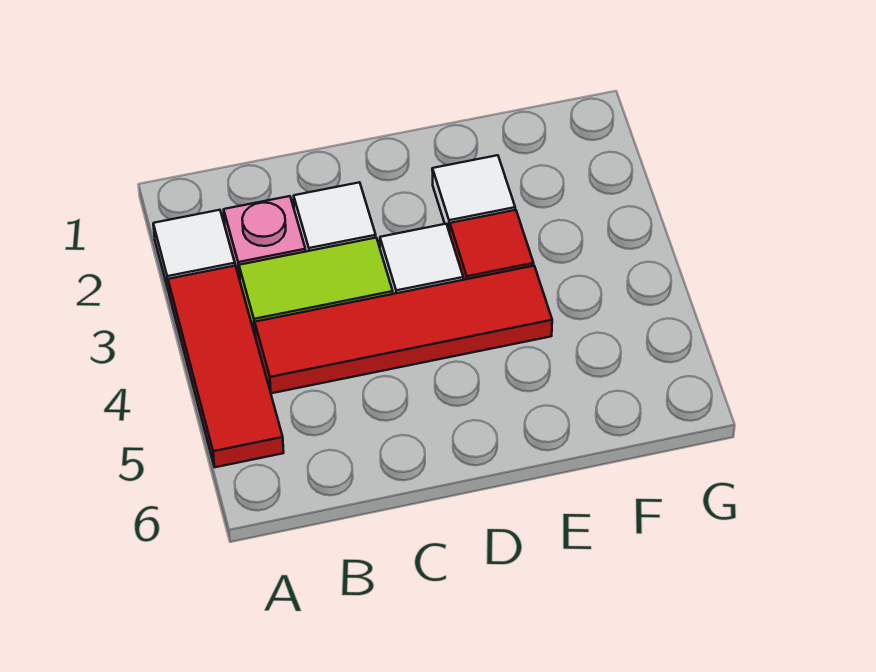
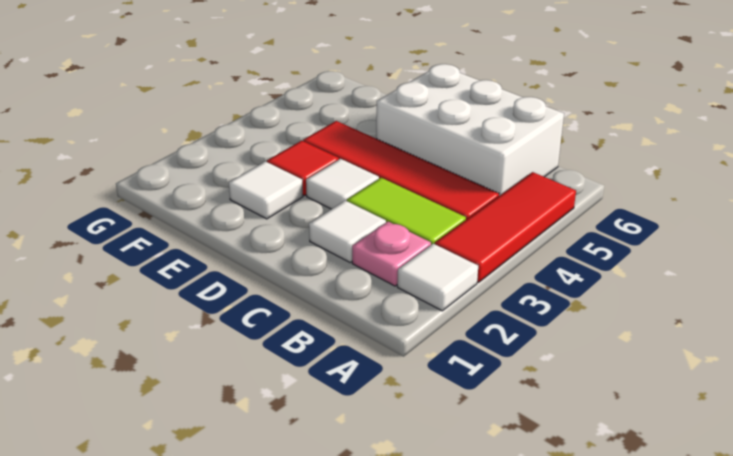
none -> white 2x3 brick [376,64,564,196]

